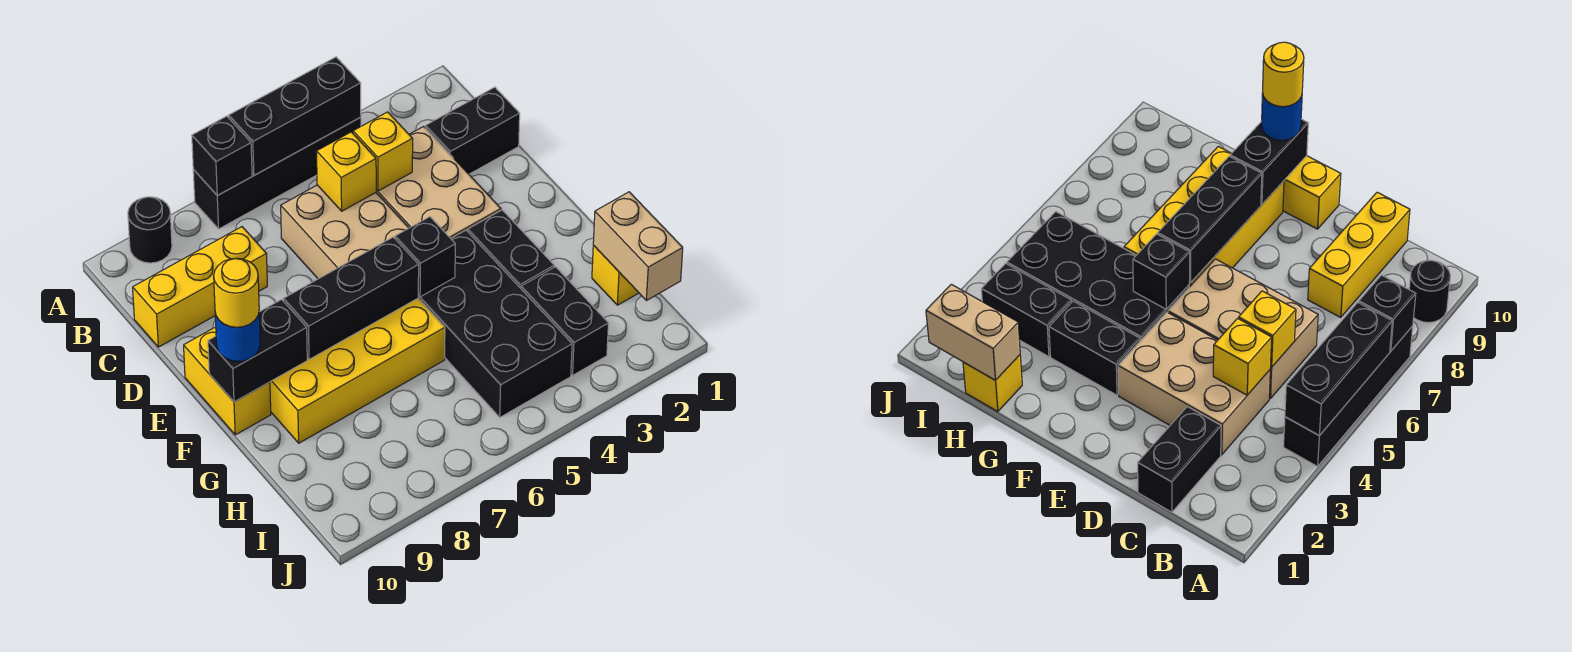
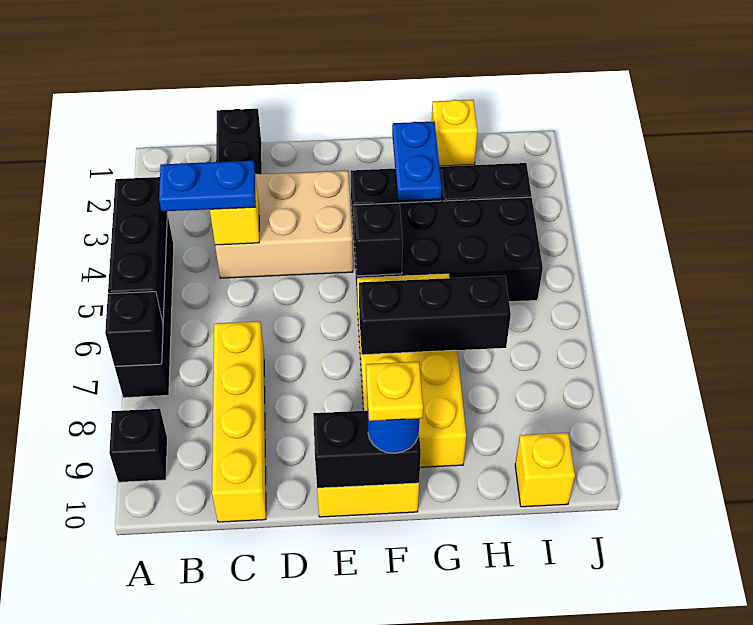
black 1x1 round brick [128,197,172,263] -> black 1x1 brick [109,409,167,482]
none -> blue 1x2 plate [159,160,256,211]
tan 2x3 brick [281,185,409,279] -> none
yellow 1x1 brick [317,132,376,211] -> yellow 1x1 brick moved to [515,433,575,507]
yellow 1x3 brick [133,227,267,347] -> yellow 1x4 brick [212,321,266,522]
black 1x3 brick [283,237,419,359] -> black 1x3 brick turned to [359,276,511,355]
black 1x2 brick [208,300,307,402] -> black 1x2 brick turned to [313,411,421,488]
yellow 1x1 round brick [214,258,259,327] -> yellow 1x1 plate [366,362,423,421]
none -> blue 1x2 plate [392,121,442,201]
tan 1x2 brick [593,192,683,301] -> none

